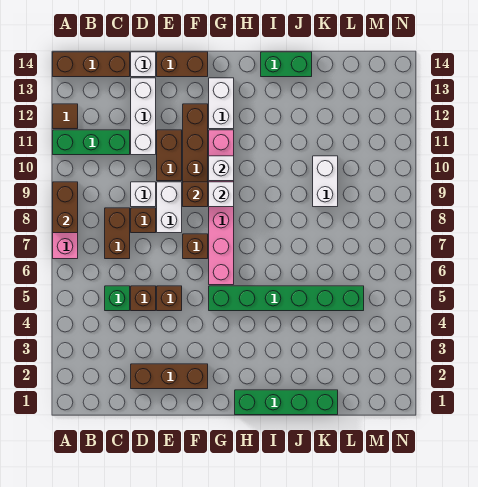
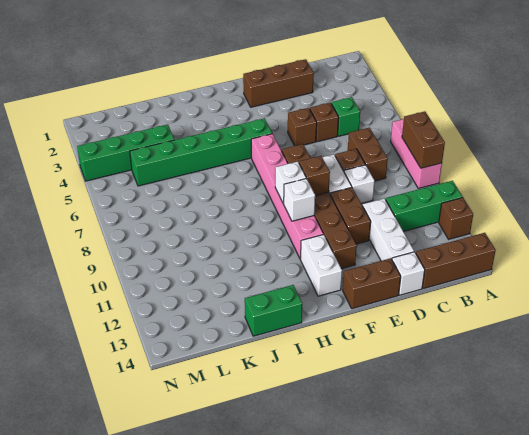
brown 1x1 tile [53,104,78,129] -> brown 1x1 brick [439,198,473,239]
green 1x4 brick [235,390,338,415] -> green 1x4 brick moved to [77,125,174,181]
white 1x2 brick [313,156,338,207] -> none

